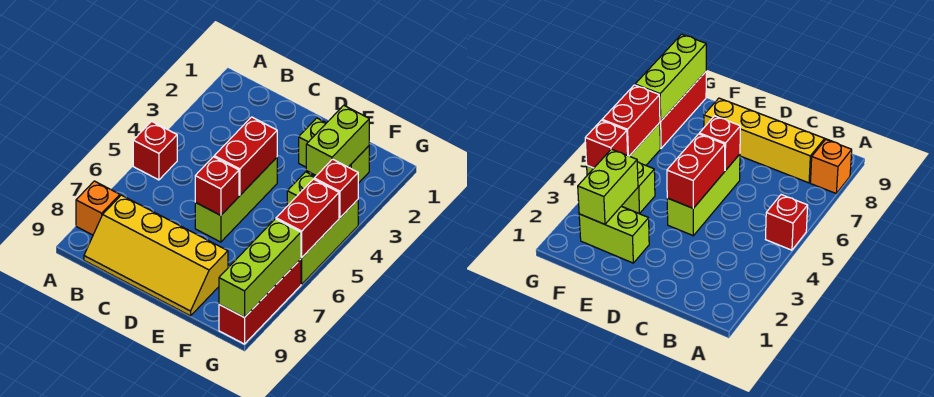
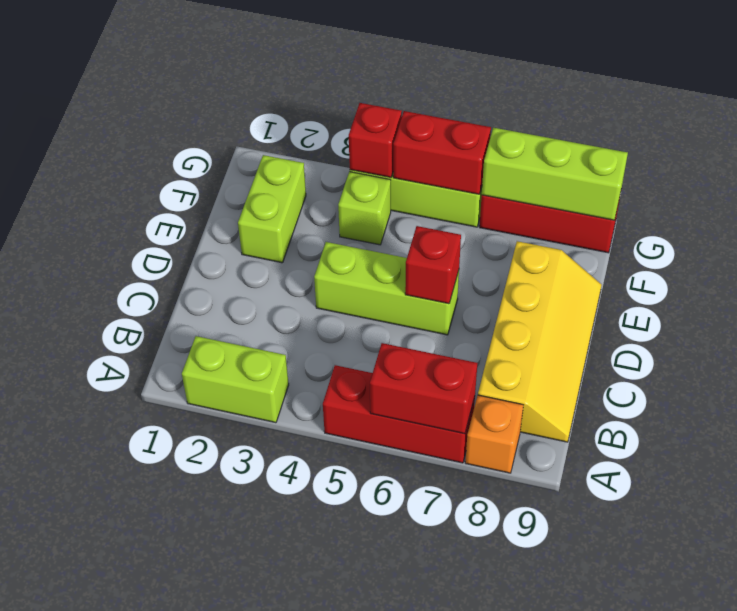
red 1x1 brick [133,121,177,180] -> red 1x3 brick [323,365,475,463]
red 1x2 brick [214,117,277,195] -> red 1x2 brick moved to [370,343,477,434]
lime 1x2 brick [306,105,369,176] -> lime 1x2 brick moved to [182,336,289,423]

